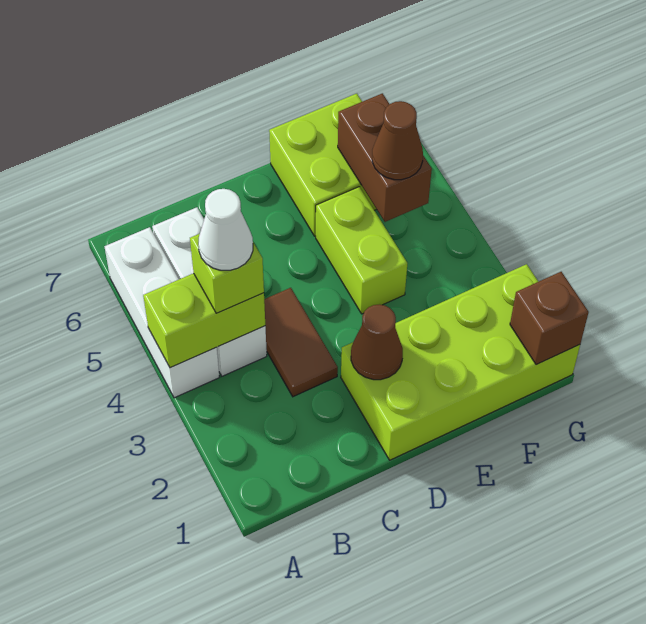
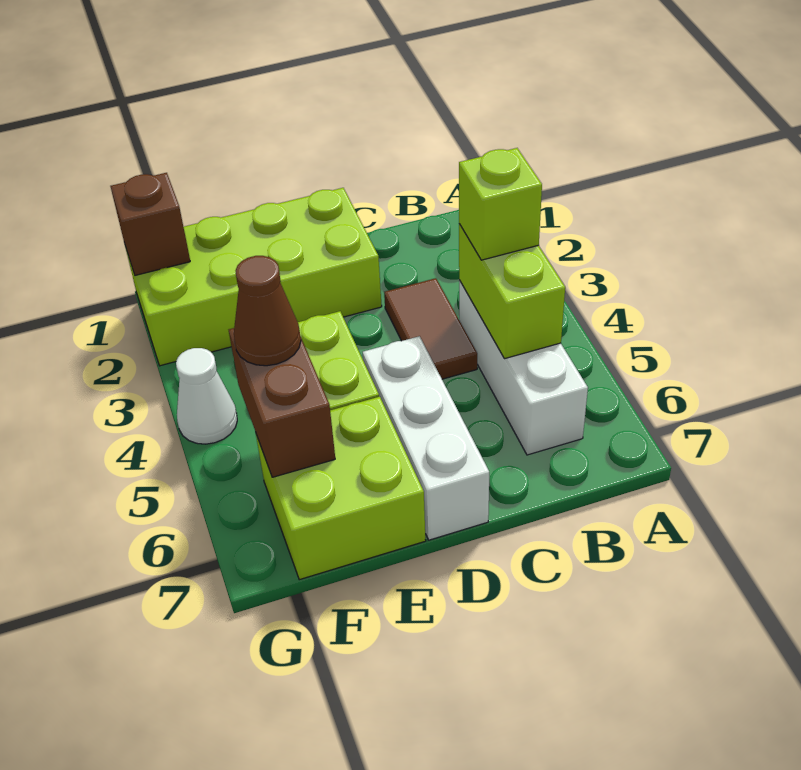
white 1x3 brick [104,227,219,398] -> white 1x3 brick moved to [363,336,489,540]
lime 1x2 brick [143,273,265,368] -> lime 1x2 brick turned to [459,224,565,359]
white 1x1 cone [198,189,253,270] -> white 1x1 cone moved to [176,348,237,444]
brown 1x1 cone [351,304,403,380] -> none

